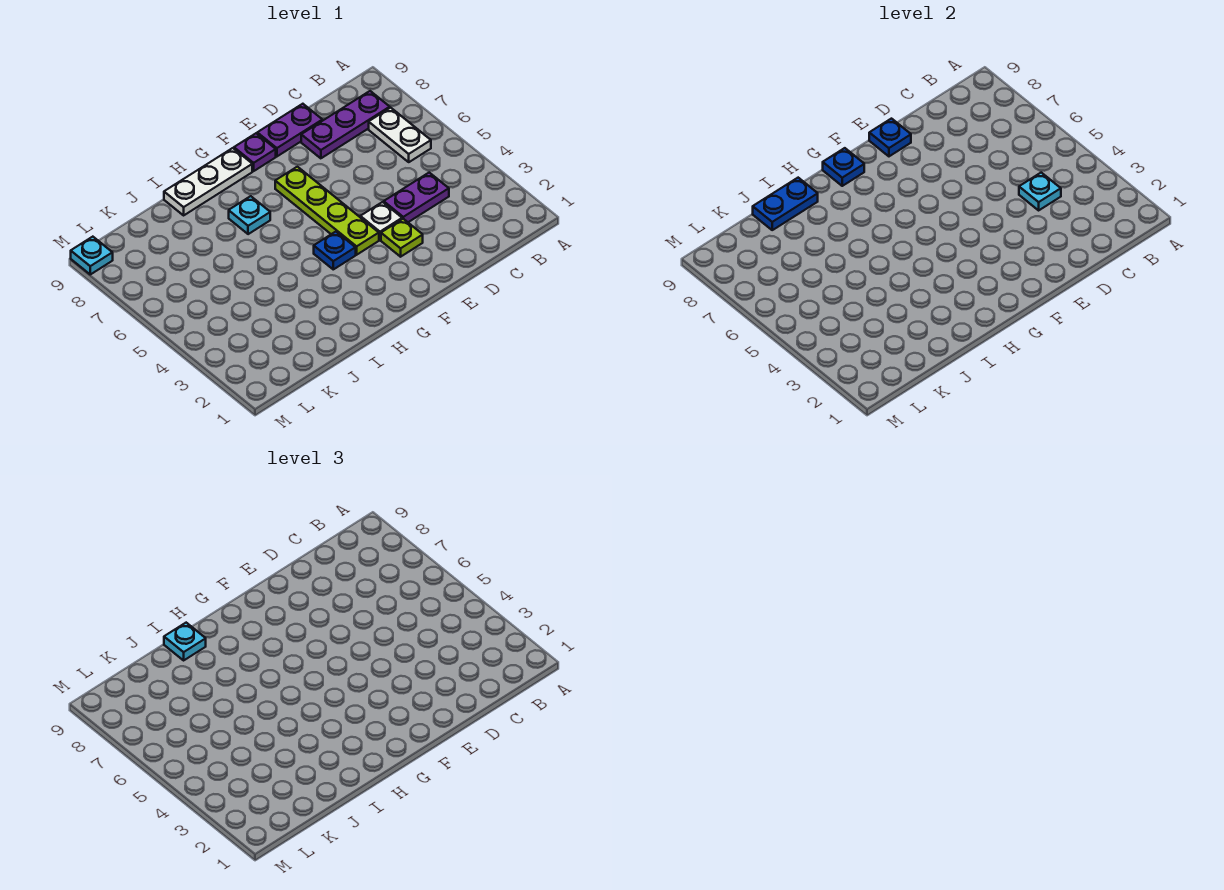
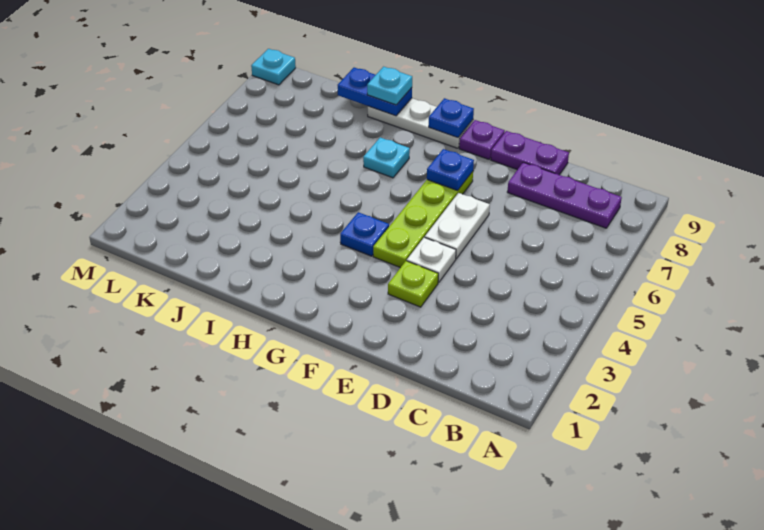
white 1x2 plate [369,108,431,162] -> white 1x2 plate moved to [425,193,490,259]
purple 1x2 plate [384,173,449,222] -> none
cyan 1x1 plate [1019,173,1061,210] -> none
blue 1x1 plate [869,119,911,156] -> blue 1x1 plate moved to [427,149,474,191]

